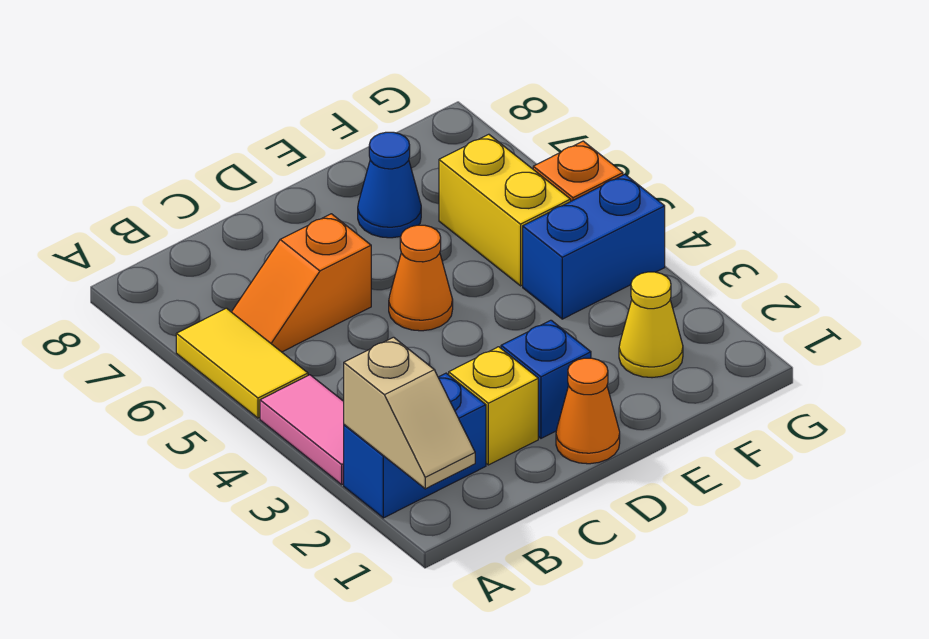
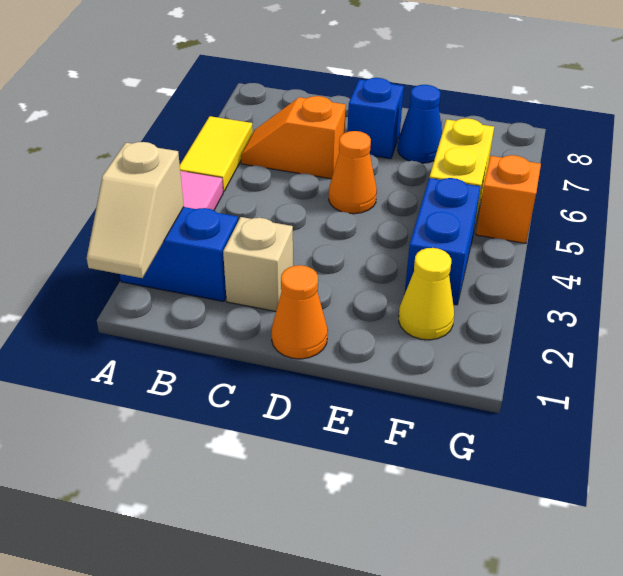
yellow 1x1 brick [449,347,538,465] -> tan 1x1 brick [223,217,293,311]
blue 1x1 brick [501,320,591,438] -> blue 1x1 brick moved to [348,78,404,159]
blue 1x2 brick [523,175,665,319] -> blue 1x2 brick turned to [405,178,481,305]

